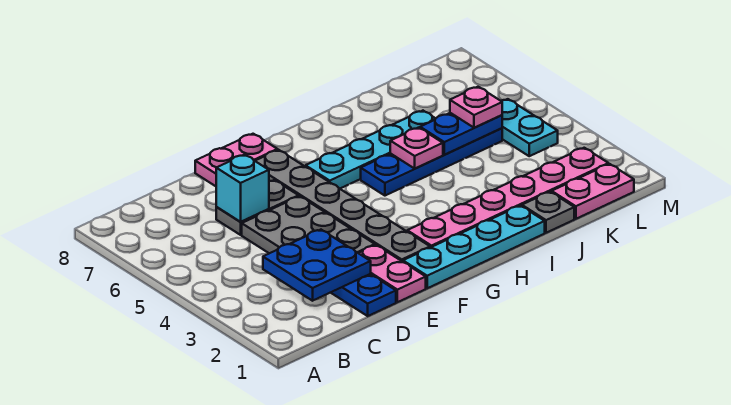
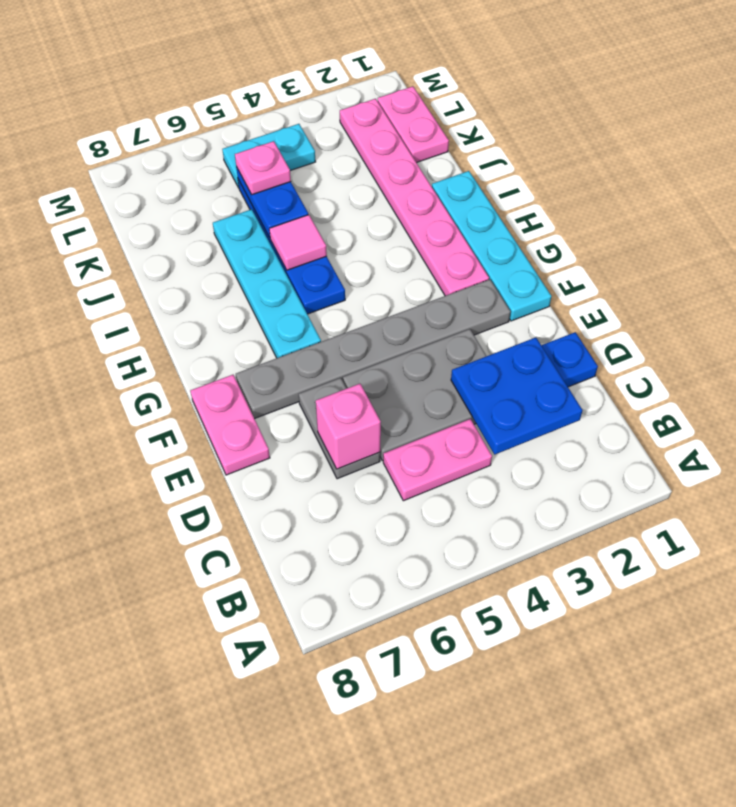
cyan 1x1 brick [216,155,269,222] -> pink 1x1 brick [316,384,381,469]
pink 1x2 plate [359,245,426,302] -> pink 1x2 plate moved to [383,419,492,501]
pink 1x1 plate [390,128,443,169] -> pink 1x1 tile [269,215,327,270]
grey 1x1 plate [522,192,574,233] -> none

